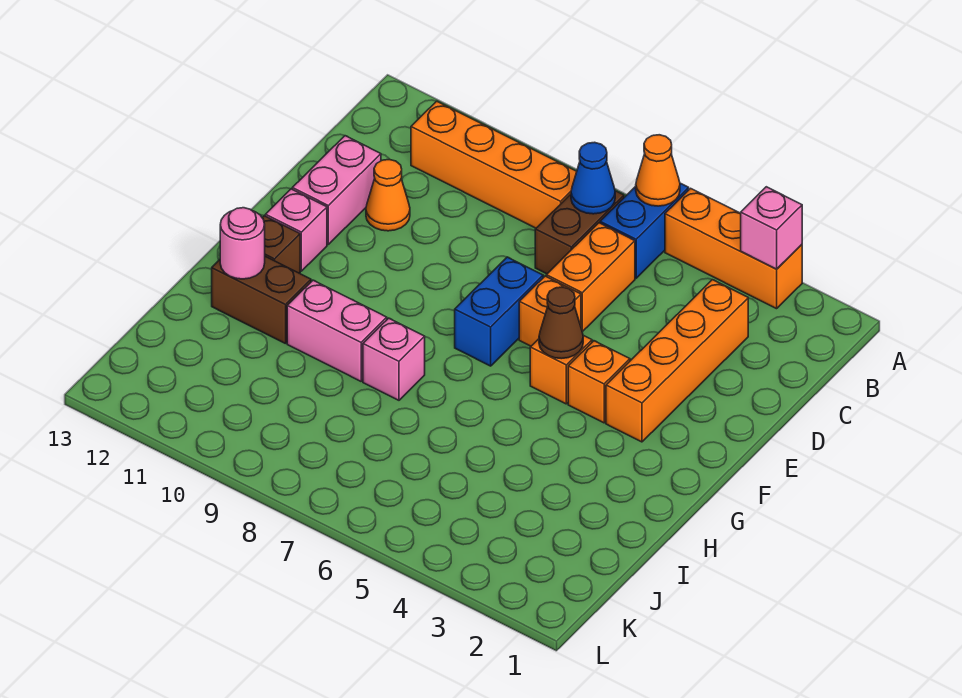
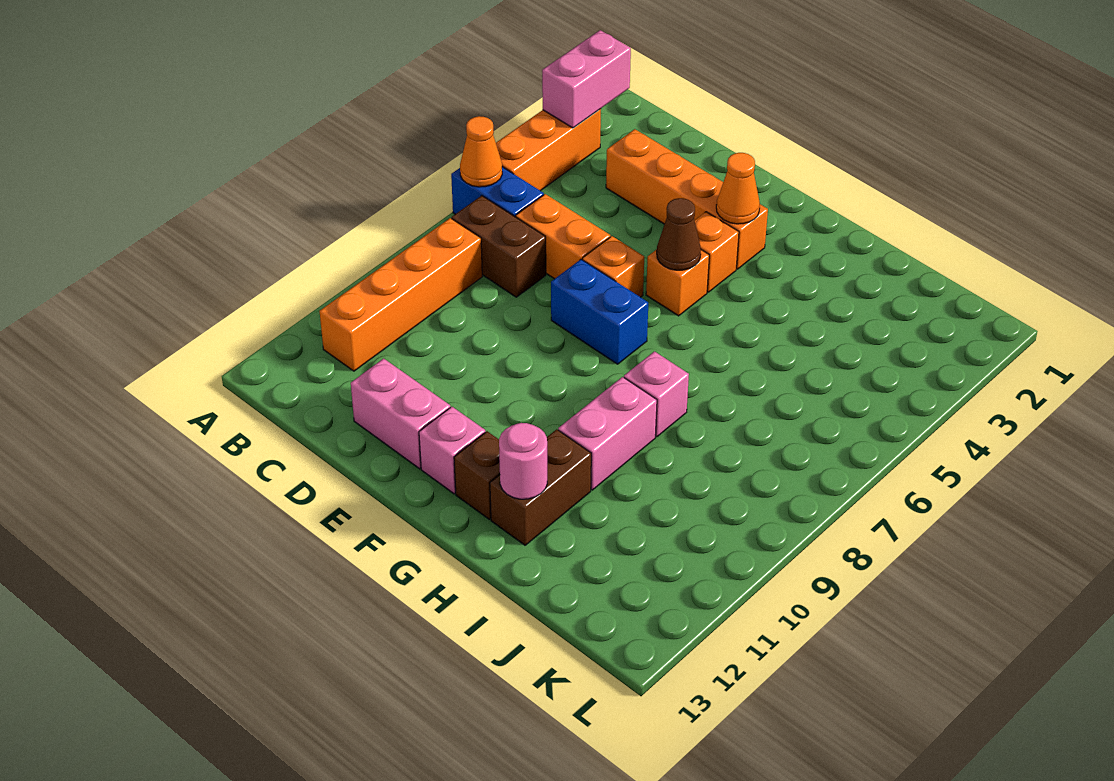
pink 1x1 brick [741,187,802,269] -> pink 1x2 brick [542,30,631,128]
blue 1x1 cone [571,142,615,214] -> none
orange 1x1 cone [366,159,410,231] -> orange 1x1 cone moved to [716,153,760,224]

